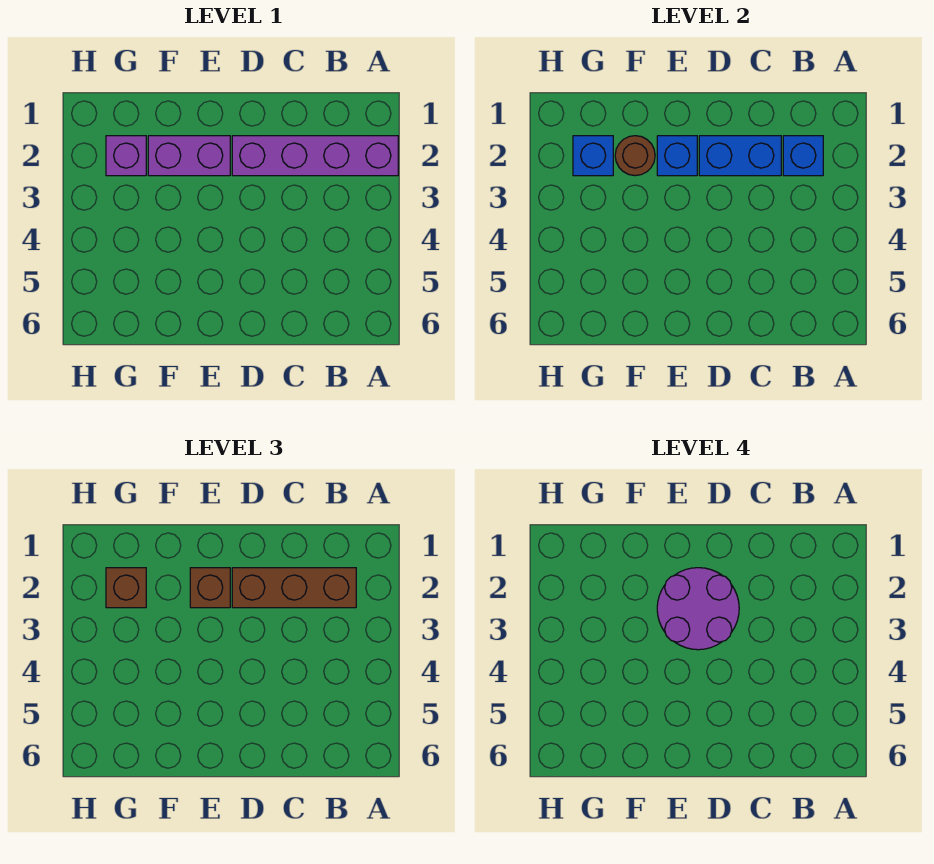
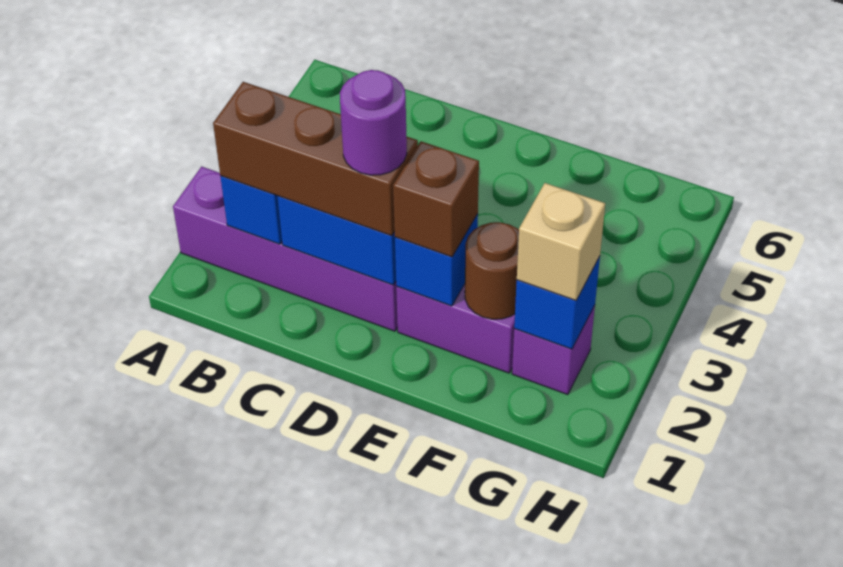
purple 2x2 round brick [657,568,739,650] -> purple 1x1 round brick [340,70,407,175]
brown 1x1 brick [106,568,146,608] -> tan 1x1 brick [517,183,605,300]

